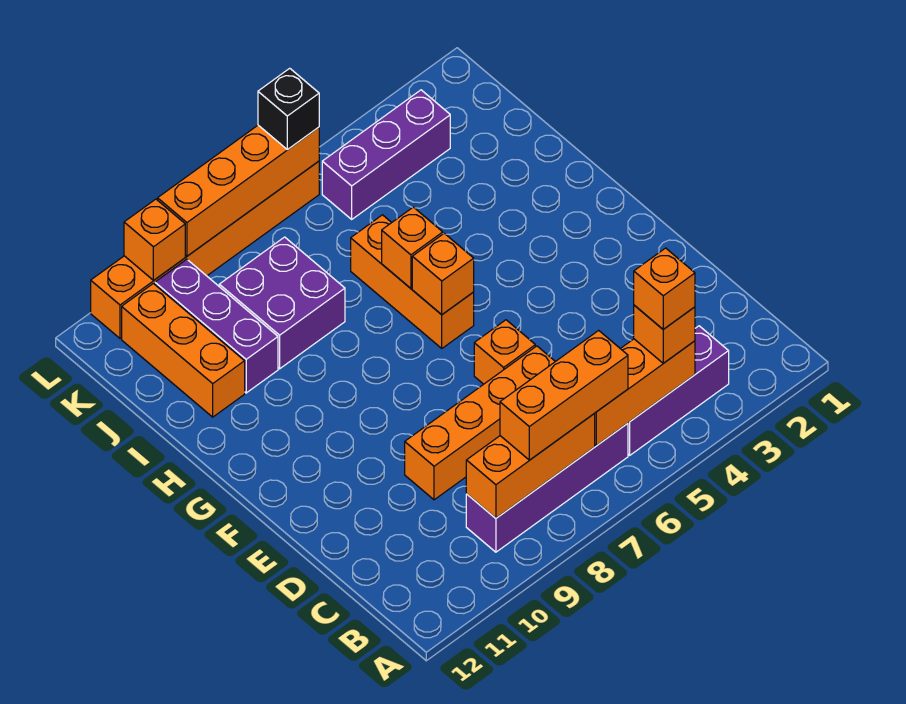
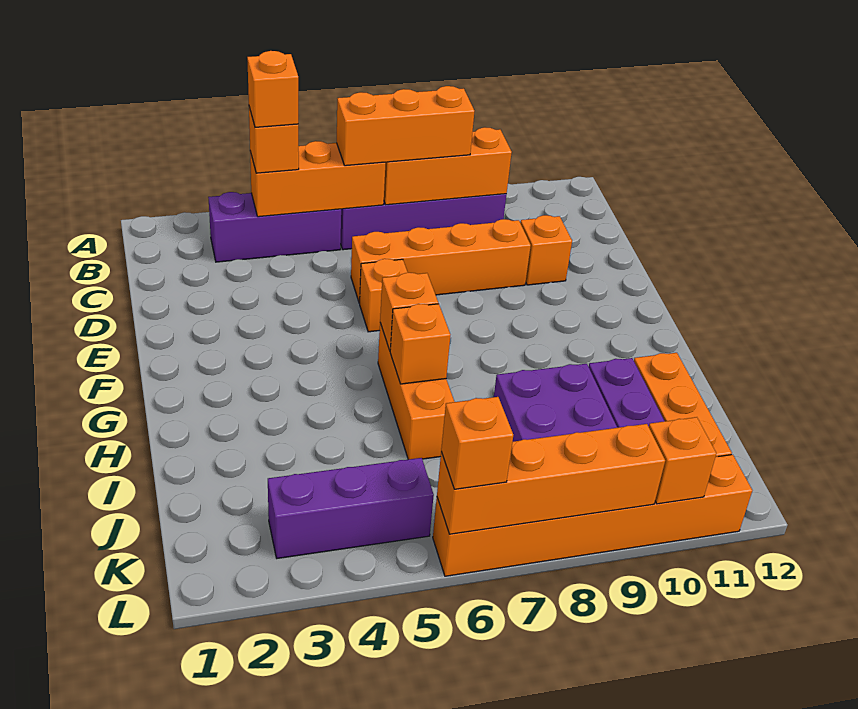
none -> orange 1x1 brick [521,215,572,285]
black 1x1 brick [258,68,319,150] -> orange 1x1 brick [441,397,513,489]

